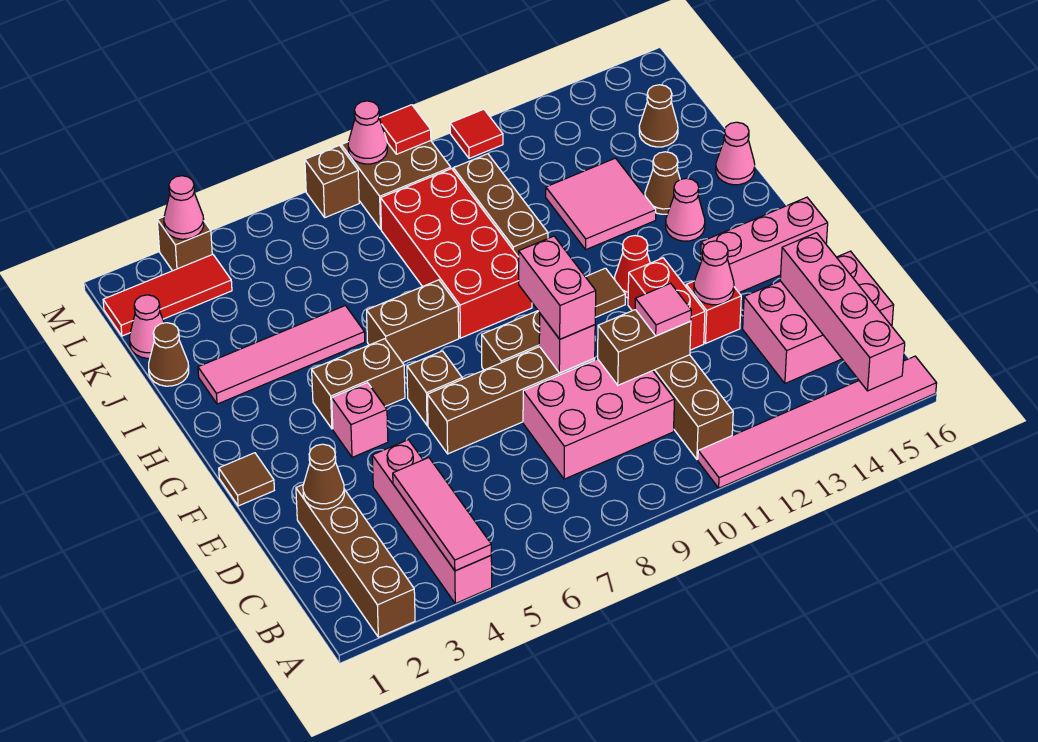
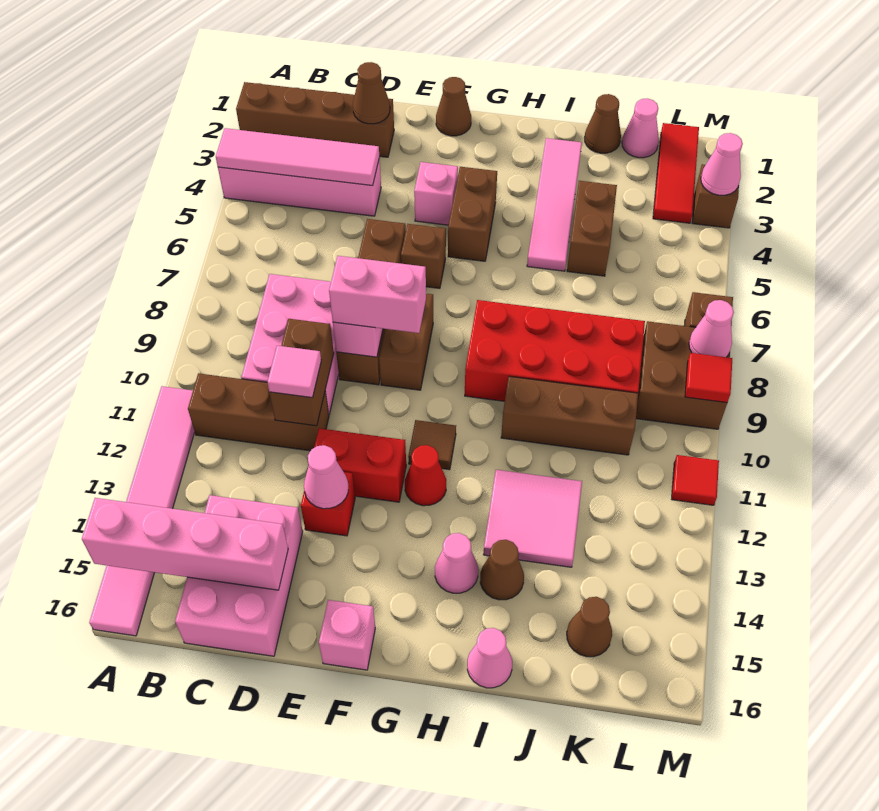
pink 1x3 tile [393,458,491,571] -> pink 1x4 tile [216,128,379,186]
brown 1x1 tile [219,453,274,506] -> brown 1x1 cone [436,77,471,136]
pink 1x3 brick [701,197,828,293] -> pink 1x1 brick [319,600,375,670]
brown 1x2 brick [367,280,459,363] -> brown 1x2 brick moved to [567,181,617,276]

